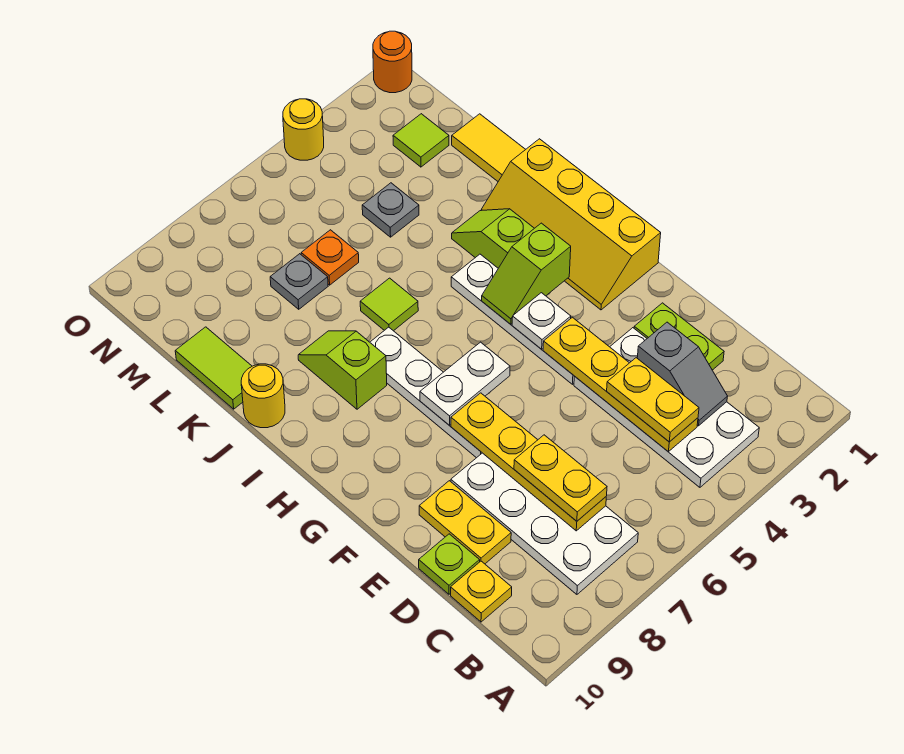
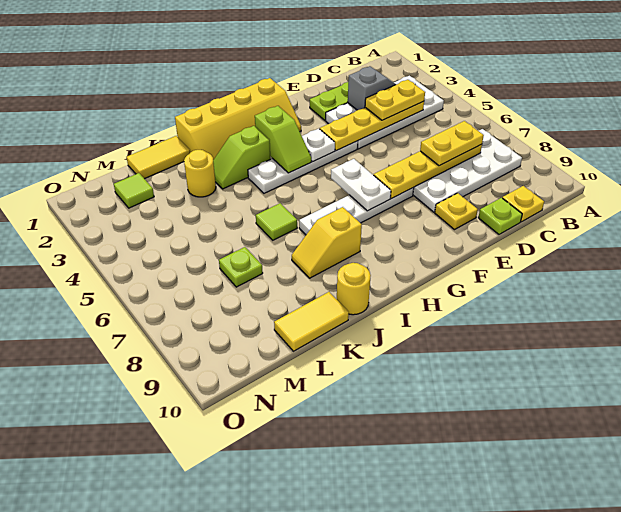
yellow 1x2 plate [419,481,511,564] -> yellow 1x1 plate [435,193,478,230]
lime 1x2 slope [298,331,387,409] -> yellow 1x2 slope [292,207,362,278]
lime 1x2 tile [175,327,252,409] -> yellow 1x2 tile [274,292,349,351]
grey 1x1 plate [362,183,419,237] -> none
orange 1x1 plate [301,230,359,285] -> none
grey 1x1 plate [270,254,328,309] -> lime 1x1 plate [219,247,263,287]
orange 1x1 round brick [373,31,412,93] -> none
yellow 1x1 round brick [283,99,324,160] -> yellow 1x1 round brick moved to [184,150,216,197]

